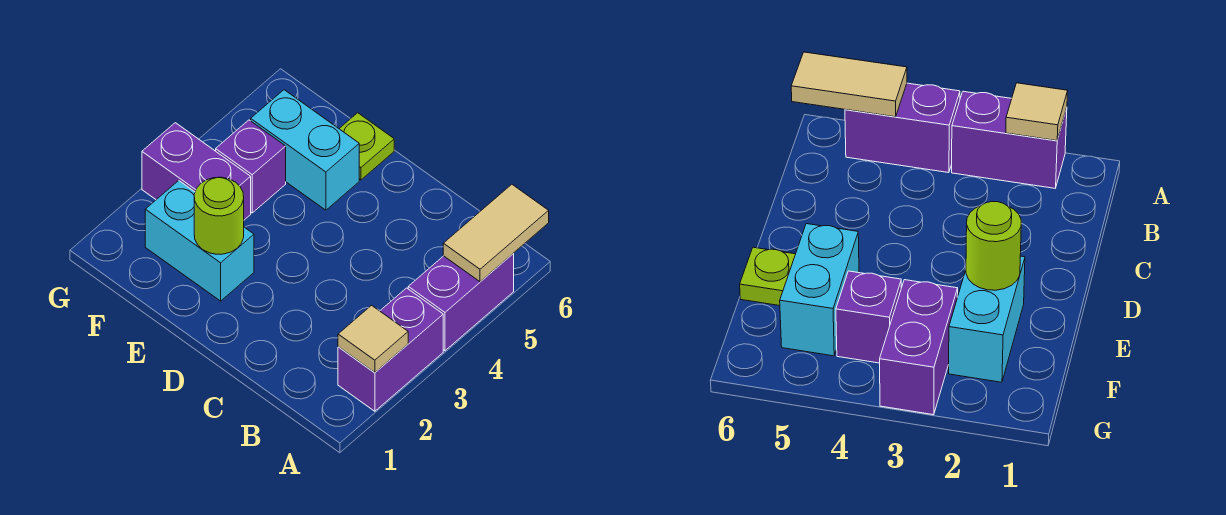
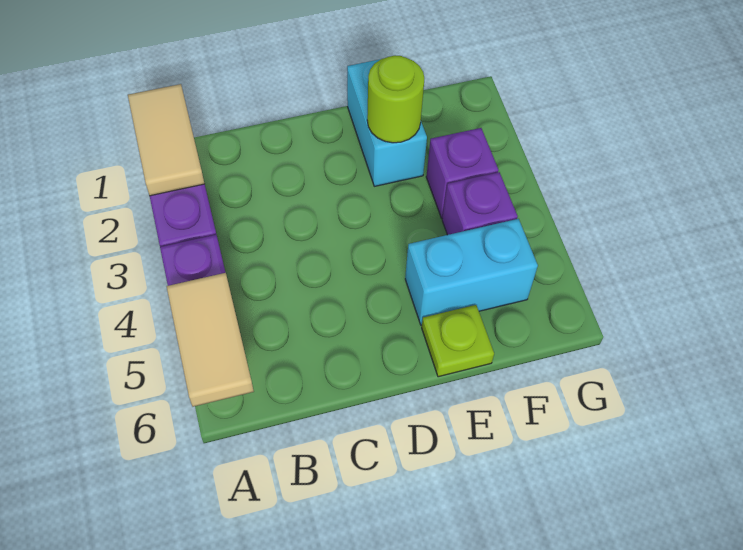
tan 1x1 tile [338,305,408,373] -> tan 1x2 tile [128,84,204,196]
cyan 1x2 brick [145,181,254,301] -> cyan 1x2 brick turned to [347,59,427,186]
purple 1x2 brick [142,123,251,220] -> purple 1x1 brick [426,128,499,218]

